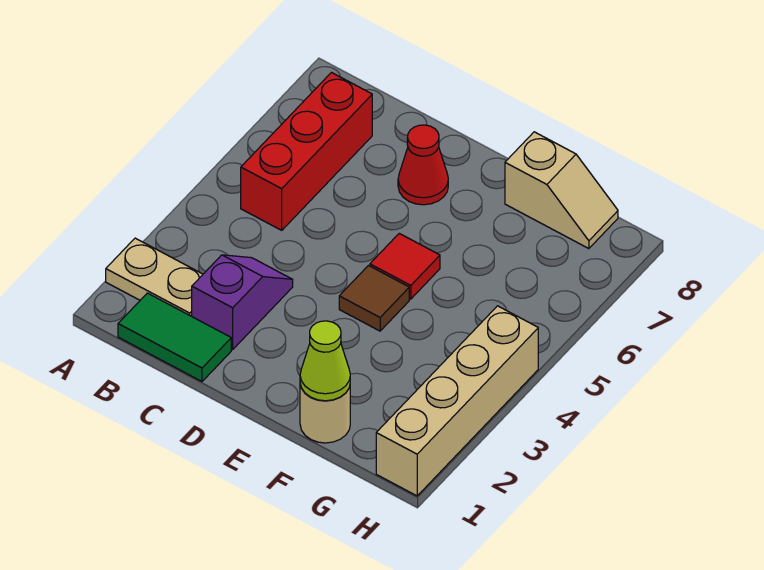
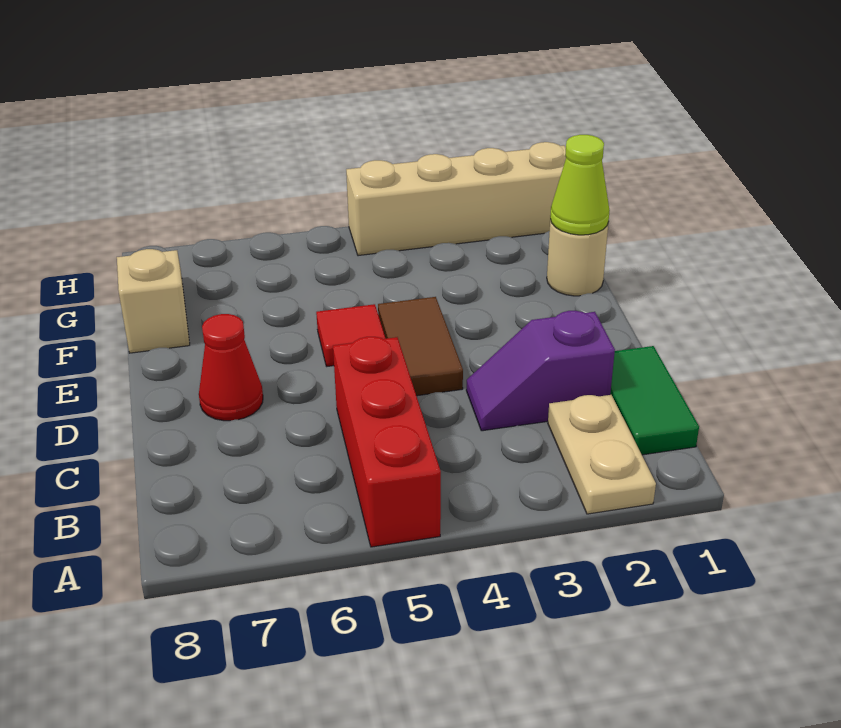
red 1x3 brick [241,73,372,230] -> red 1x3 brick turned to [333,337,441,547]
brown 1x1 tile [339,266,409,331] -> brown 1x2 tile [378,297,463,396]

